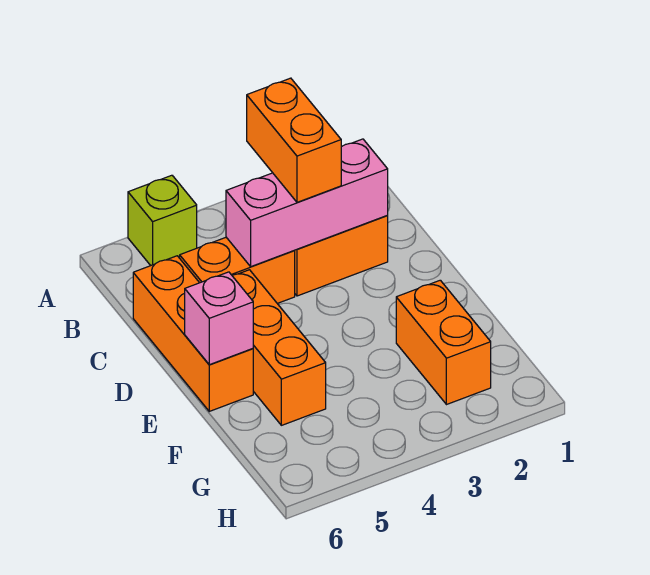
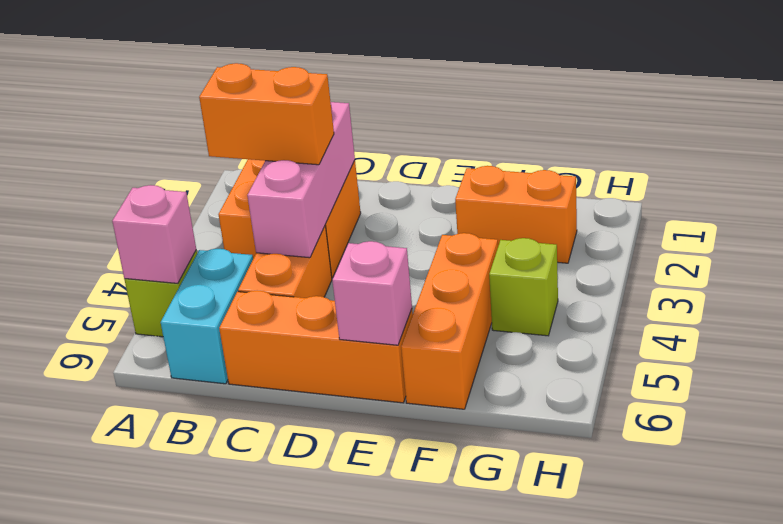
none -> pink 1x1 brick [112,185,196,283]
none -> cyan 1x2 brick [161,249,253,384]
orange 1x3 brick [232,270,326,425] -> orange 1x3 brick turned to [401,233,498,409]
none -> lime 1x1 brick [489,238,558,336]

